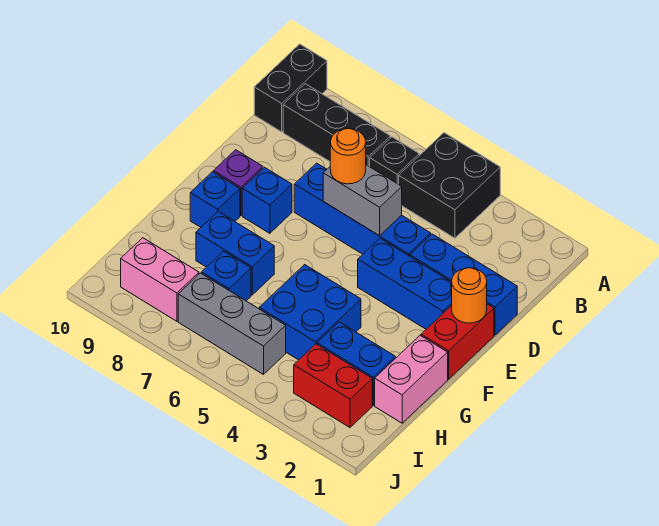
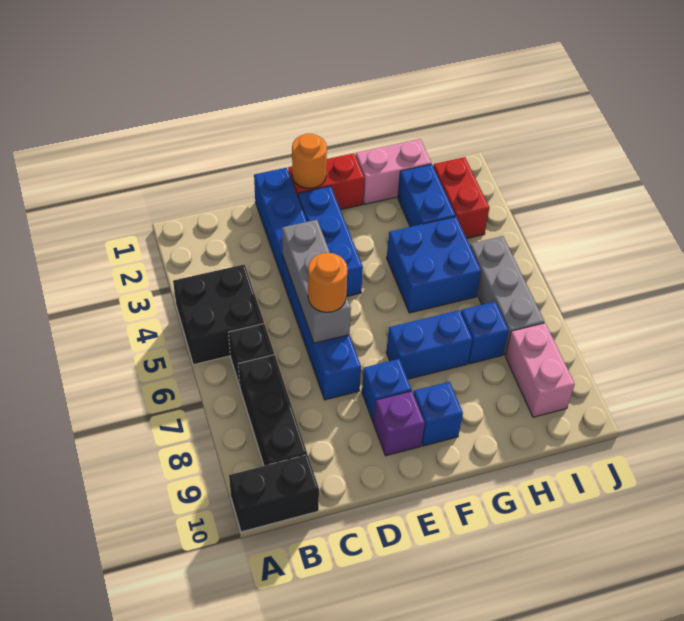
grey 1x2 brick [323,165,402,236] -> grey 1x3 brick [282,220,351,343]
blue 1x2 brick [196,212,274,295] -> blue 1x2 brick turned to [386,310,472,379]

